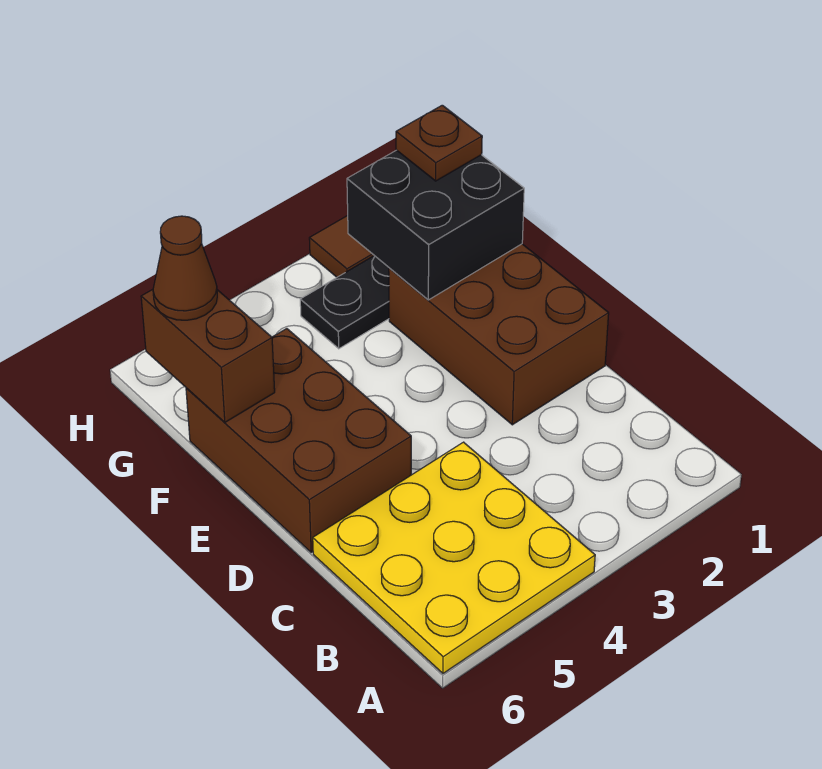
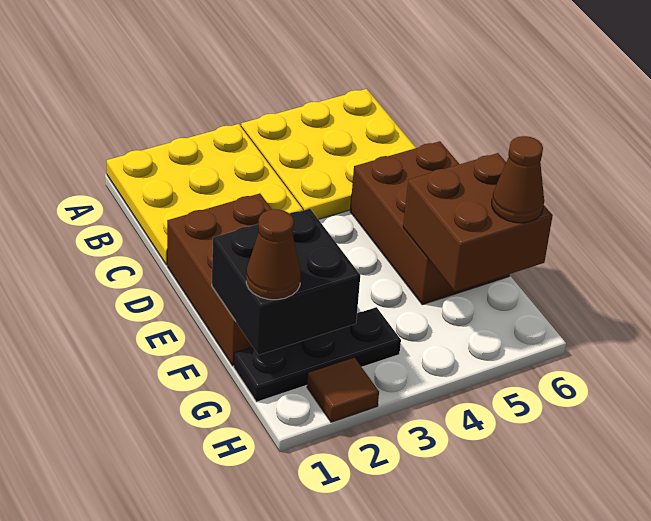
none -> yellow 3x3 plate [107,124,303,265]
brown 1x2 brick [141,289,275,422] -> brown 2x2 brick [403,153,553,292]
brown 1x1 plate [396,105,482,181] -> brown 1x1 cone [246,209,301,300]

